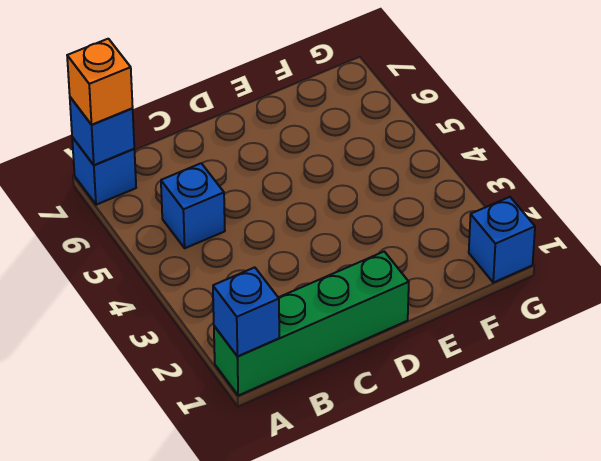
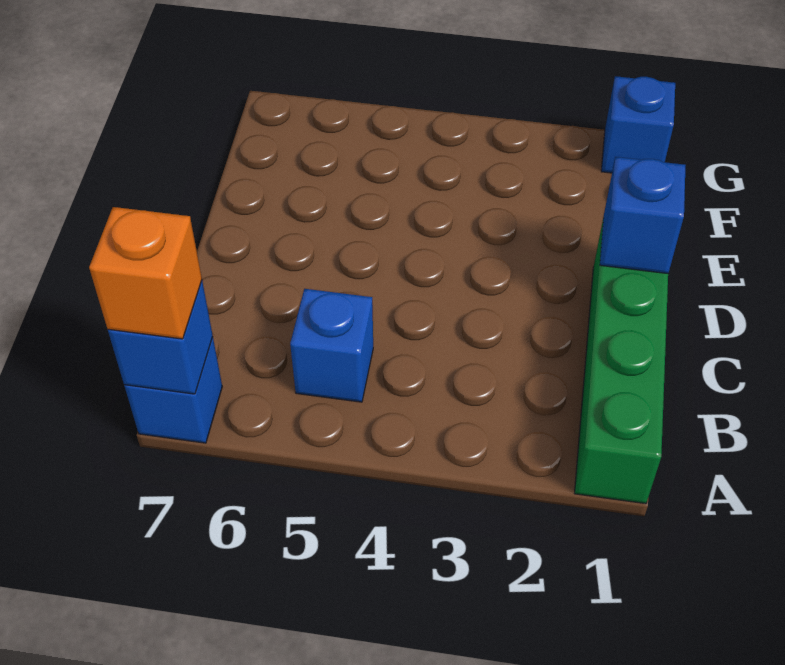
blue 1x1 brick [213,267,279,357] -> blue 1x1 brick moved to [600,157,686,273]

